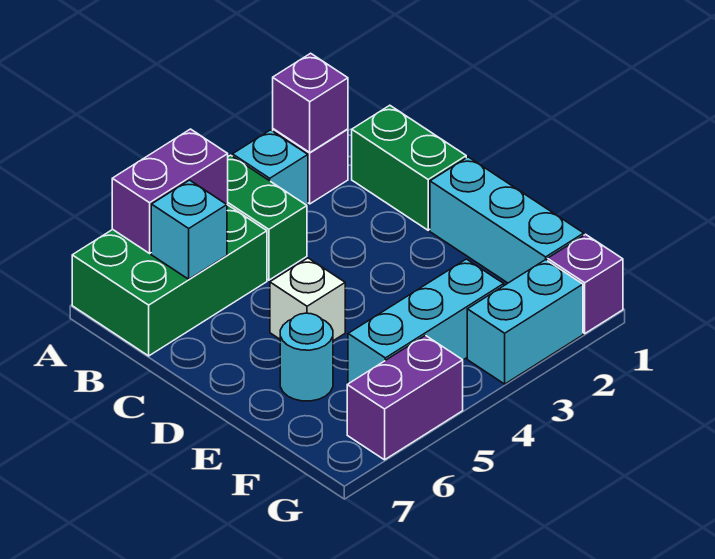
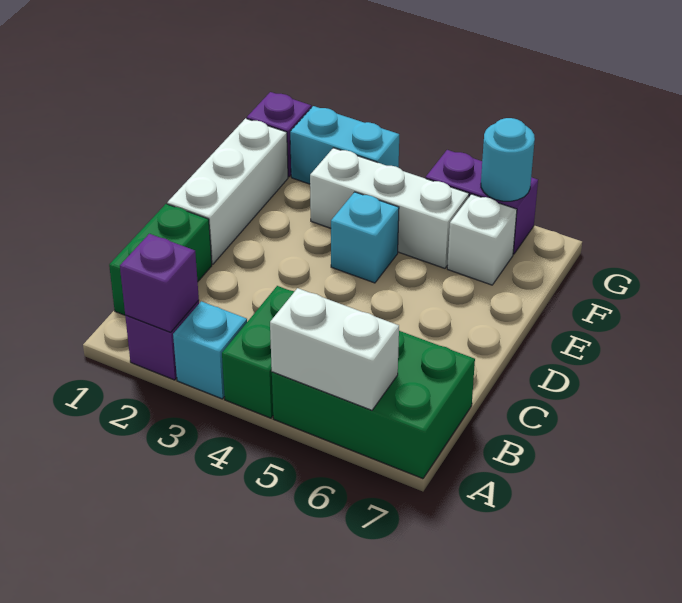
purple 1x2 brick [112,129,228,253] -> white 1x2 brick [270,288,399,410]
cyan 1x1 brick [151,180,227,279] -> cyan 1x1 brick moved to [331,192,399,283]
cyan 1x3 brick [430,157,584,283] -> white 1x3 brick [167,118,288,264]
white 1x1 brick [270,258,345,341] -> white 1x1 brick moved to [447,194,517,285]
cyan 1x1 round brick [280,313,333,401] -> cyan 1x1 round brick moved to [481,118,535,201]
cyan 1x3 brick [348,259,504,384] -> white 1x3 brick [310,148,469,268]

